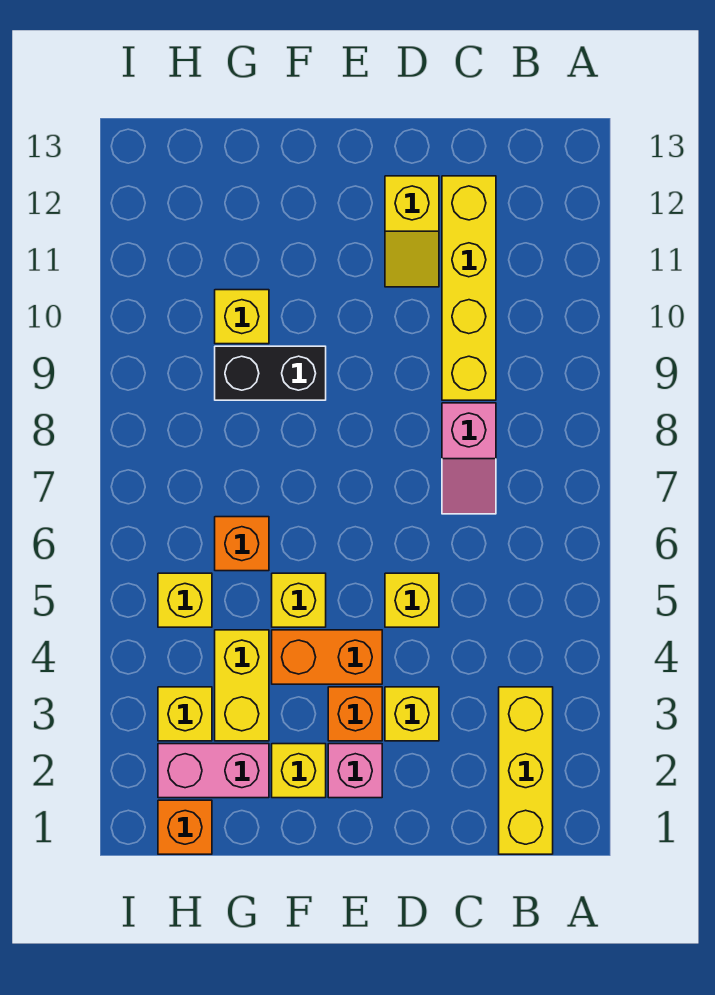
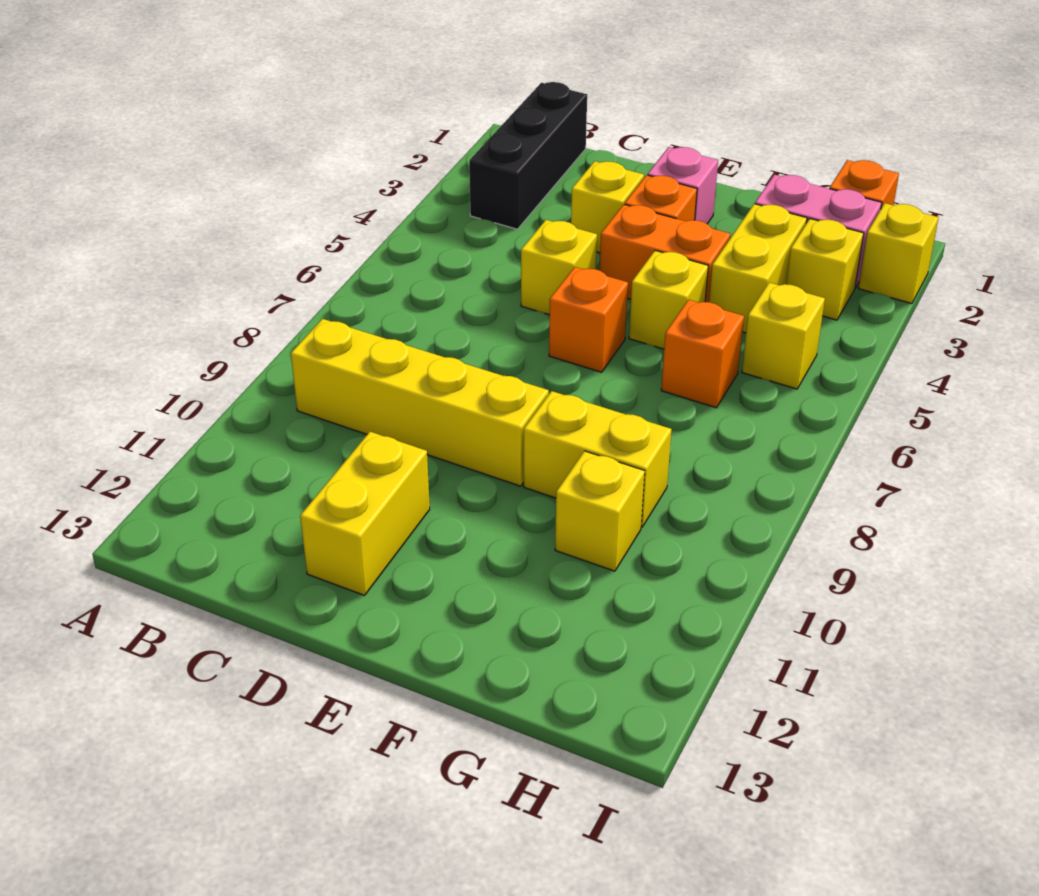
yellow 1x3 brick [499,687,553,854] -> black 1x3 brick [469,82,587,229]
pink 1x2 slope [442,403,496,514] -> none
yellow 1x4 brick [442,176,496,400] -> yellow 1x4 brick turned to [291,319,549,486]
yellow 1x2 slope [385,176,439,287] -> yellow 1x2 brick [300,432,430,595]
none -> orange 1x1 brick [549,267,628,372]
yellow 1x1 brick [272,744,326,798] -> yellow 1x1 brick moved to [858,203,939,304]
black 1x2 brick [215,346,326,400] -> yellow 1x2 brick [524,391,672,527]

